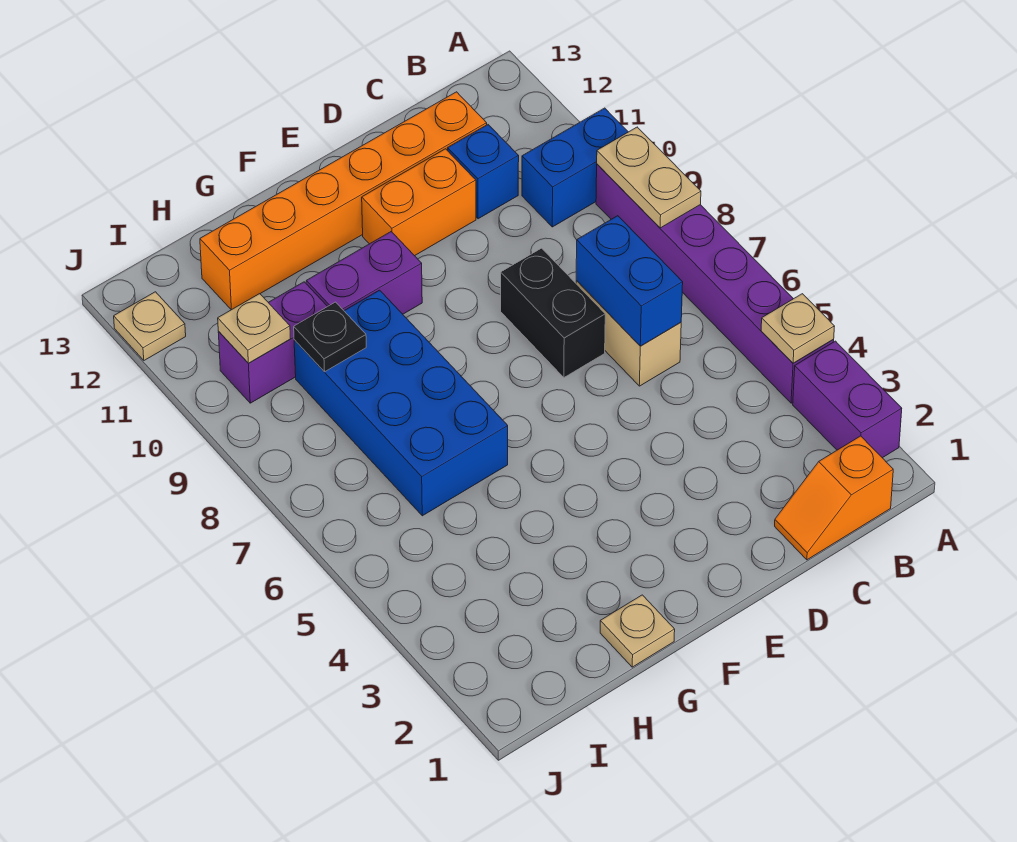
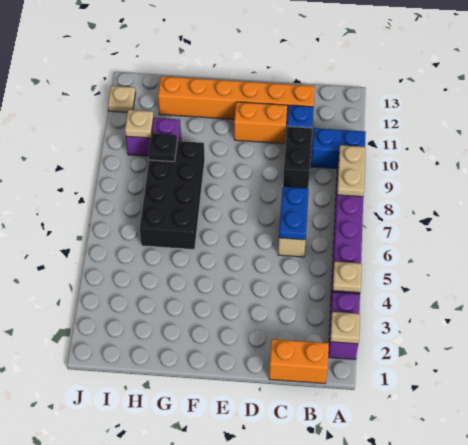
orange 1x2 slope [775,436,893,560] -> orange 1x2 brick [269,339,329,384]
blue 1x2 brick [576,216,683,346] -> blue 1x2 plate [279,187,309,240]
black 1x2 brick [501,248,605,377] -> black 1x2 brick moved to [283,126,312,188]
purple 1x2 brick [306,232,422,314] -> none
tan 1x1 plate [600,595,675,667] -> tan 1x1 plate moved to [330,312,360,344]
blue 2x4 brick [294,290,508,516] -> black 2x4 brick [140,141,205,249]

